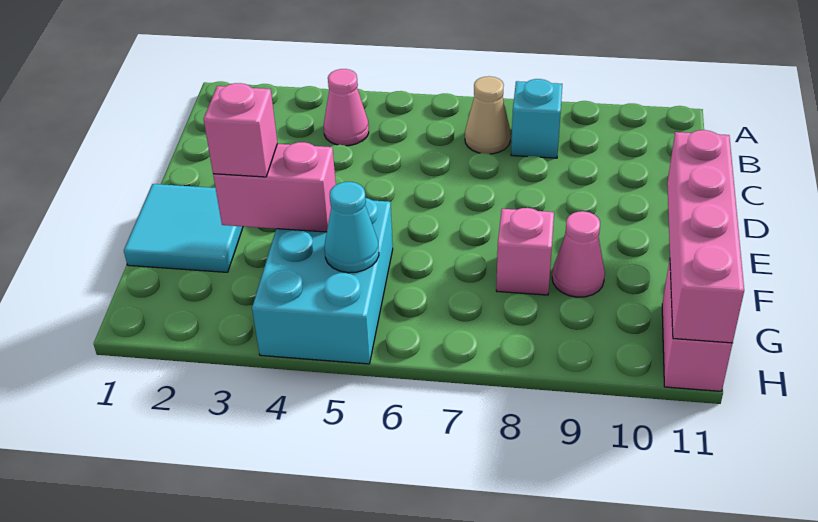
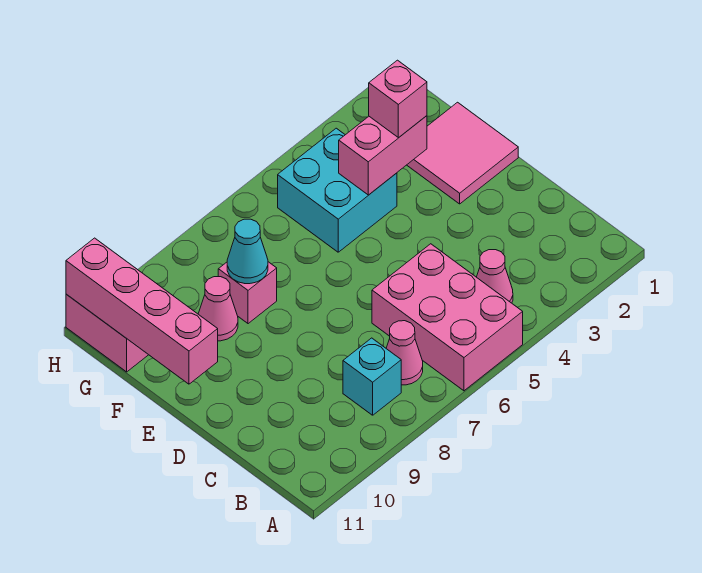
none -> pink 2x3 brick [372,244,523,391]
tan 1x1 cone [465,76,511,154] -> pink 1x1 cone [386,321,423,385]
cyan 2x2 tile [124,184,243,272] -> pink 2x2 tile [407,102,518,204]
cyan 2x3 brick [252,198,393,364] -> cyan 2x2 brick [278,128,397,252]
cyan 1x1 cone [325,182,379,273] -> cyan 1x1 cone moved to [227,219,268,284]

